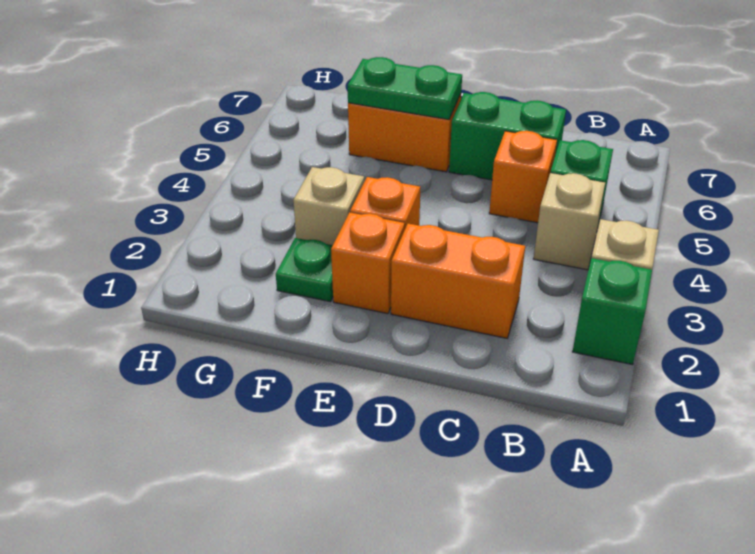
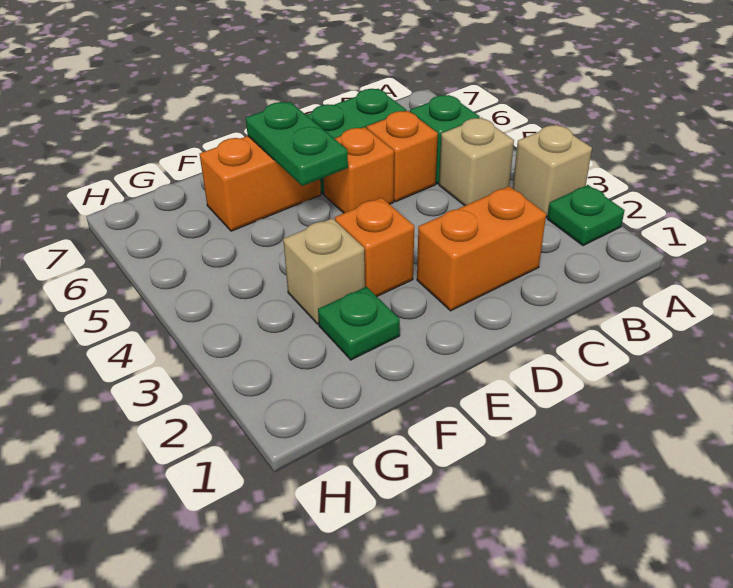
green 1x1 brick [573,258,652,365] -> green 1x1 plate [547,185,625,246]
orange 1x1 brick [331,212,405,314] -> orange 1x1 brick moved to [324,127,394,213]
green 1x2 plate [347,57,462,119] -> green 1x2 plate turned to [246,102,348,186]

